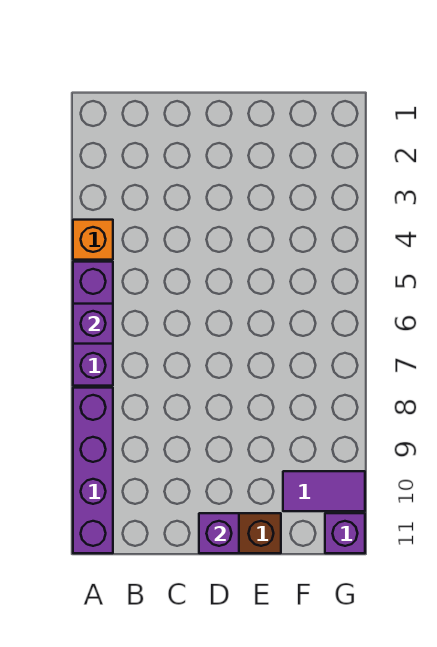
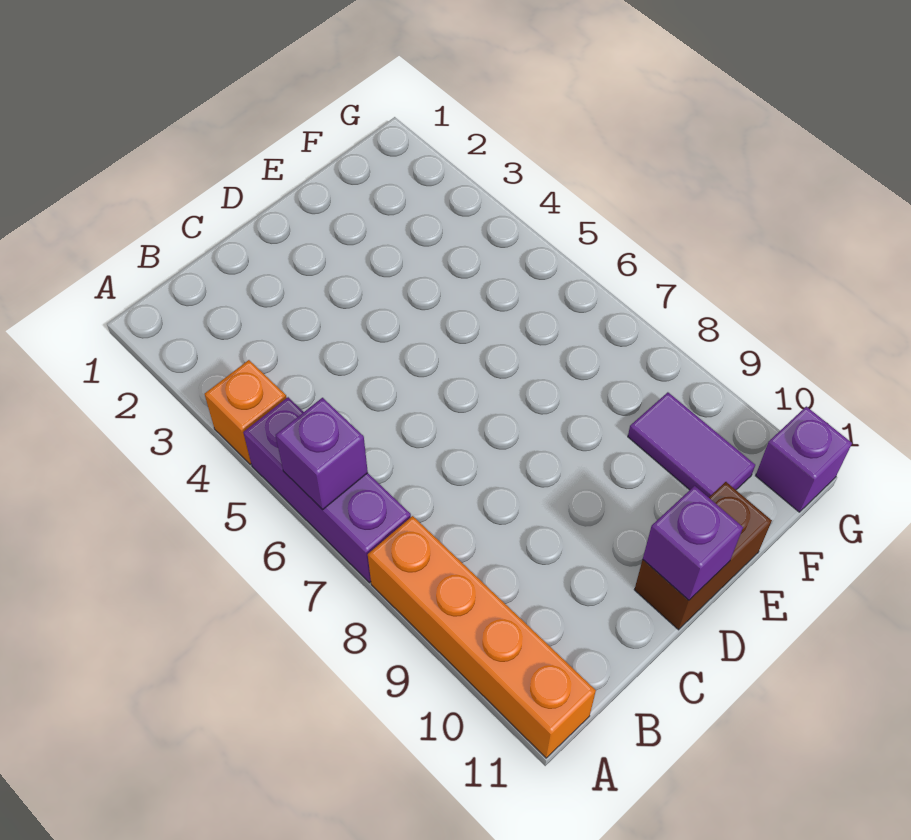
purple 1x4 brick [73,388,113,553] -> orange 1x4 brick [368,516,596,758]
purple 1x2 tile [283,471,365,511] -> purple 1x2 tile turned to [628,392,755,497]

